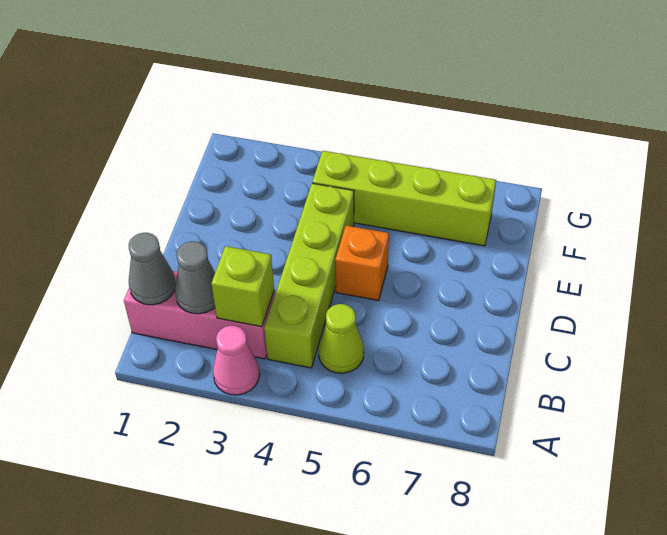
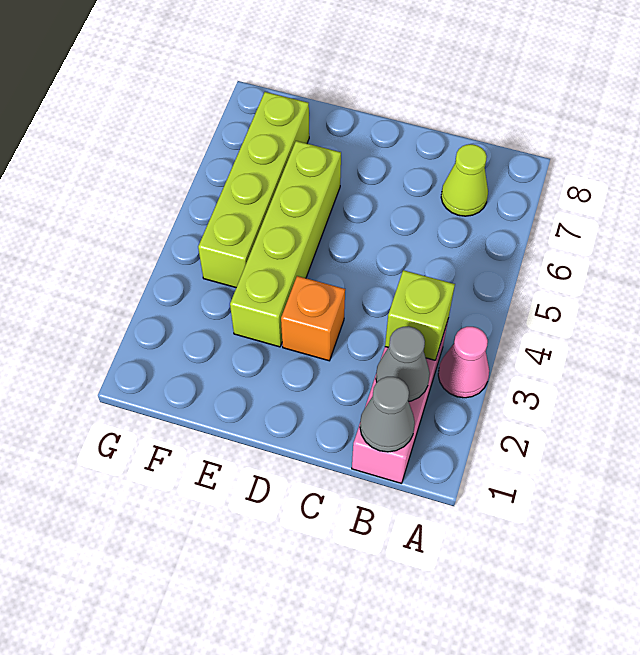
lime 1x4 brick [264,183,354,368] -> lime 1x4 brick turned to [230,141,341,347]
lime 1x1 cone [319,304,364,373] -> lime 1x1 cone moved to [441,144,488,216]
orange 1x1 brick [335,225,389,301] -> orange 1x1 brick moved to [281,276,345,361]

